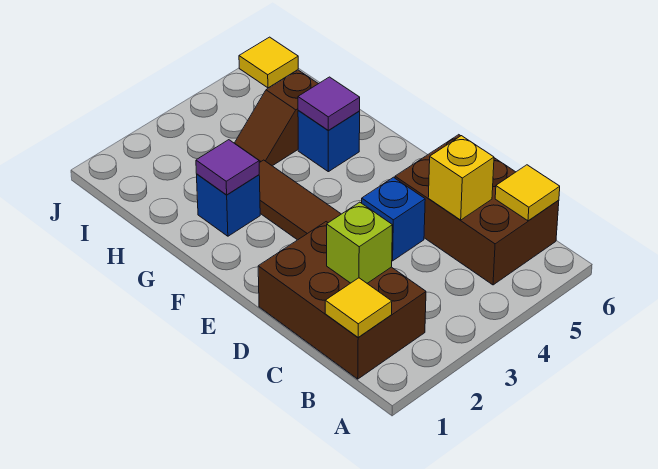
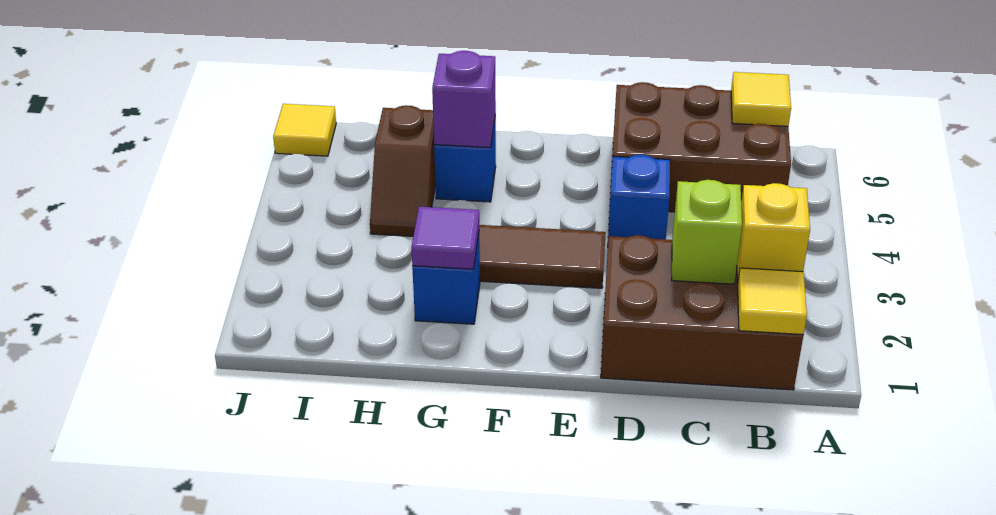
yellow 1x1 brick [428,136,494,220] -> yellow 1x1 brick moved to [737,183,810,284]
purple 1x1 tile [298,77,360,130] -> purple 1x1 brick [432,51,496,148]

